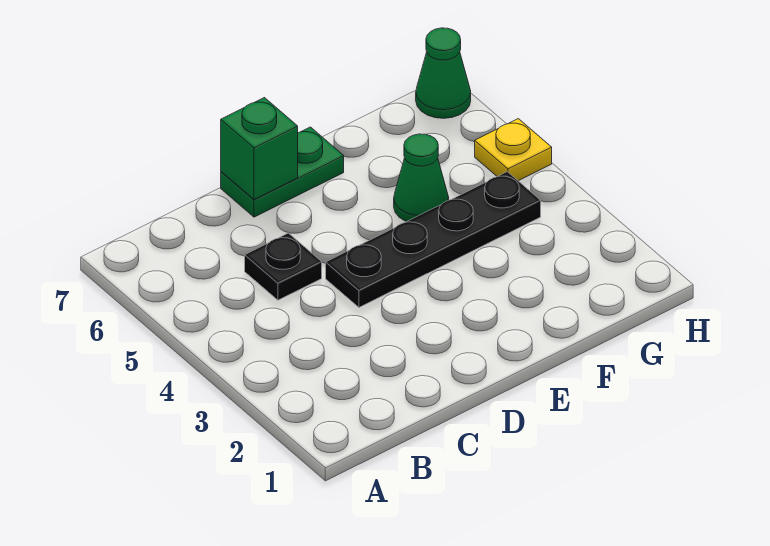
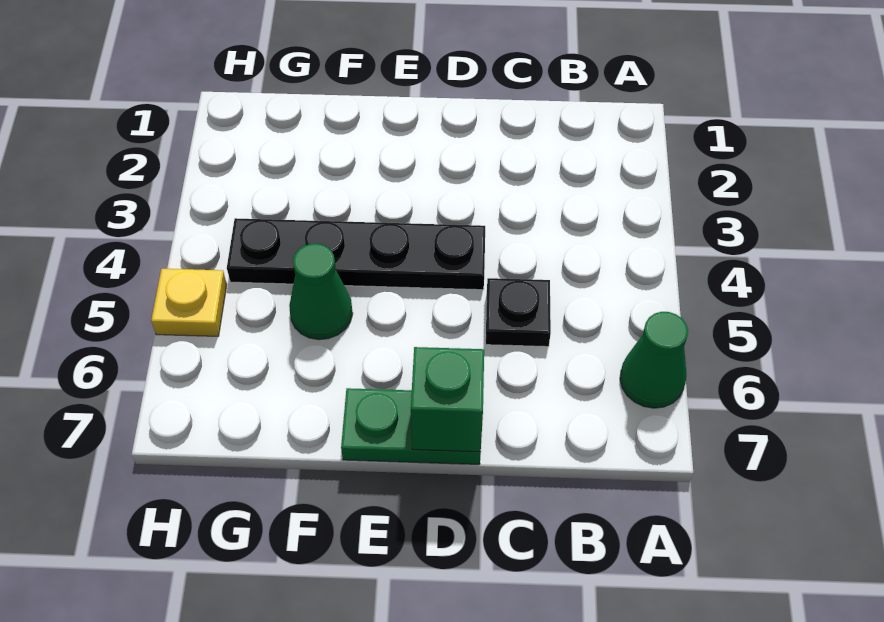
green 1x1 cone [416,28,471,118] -> green 1x1 cone moved to [620,312,688,408]

